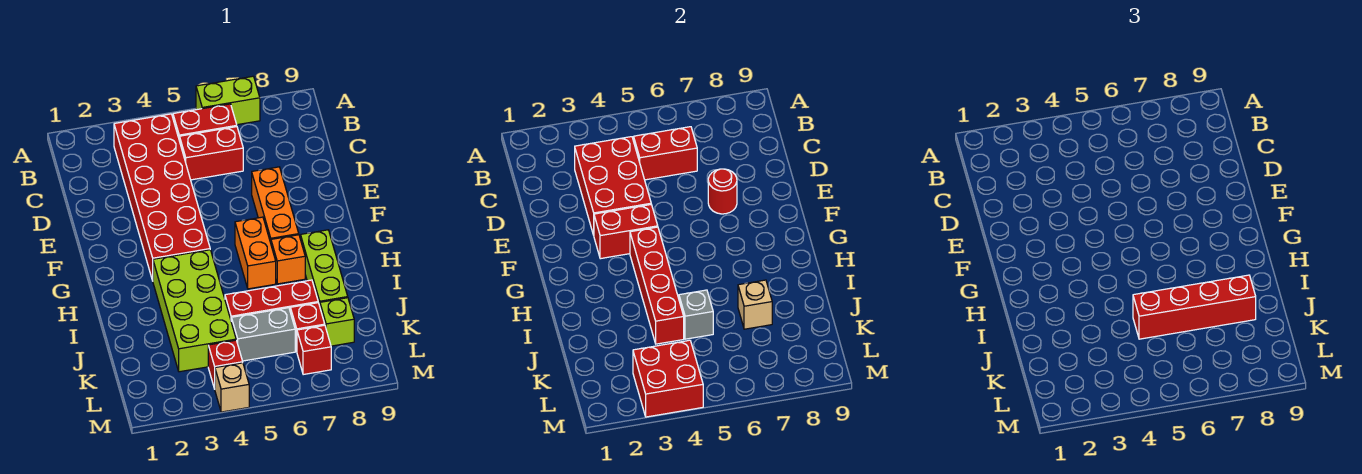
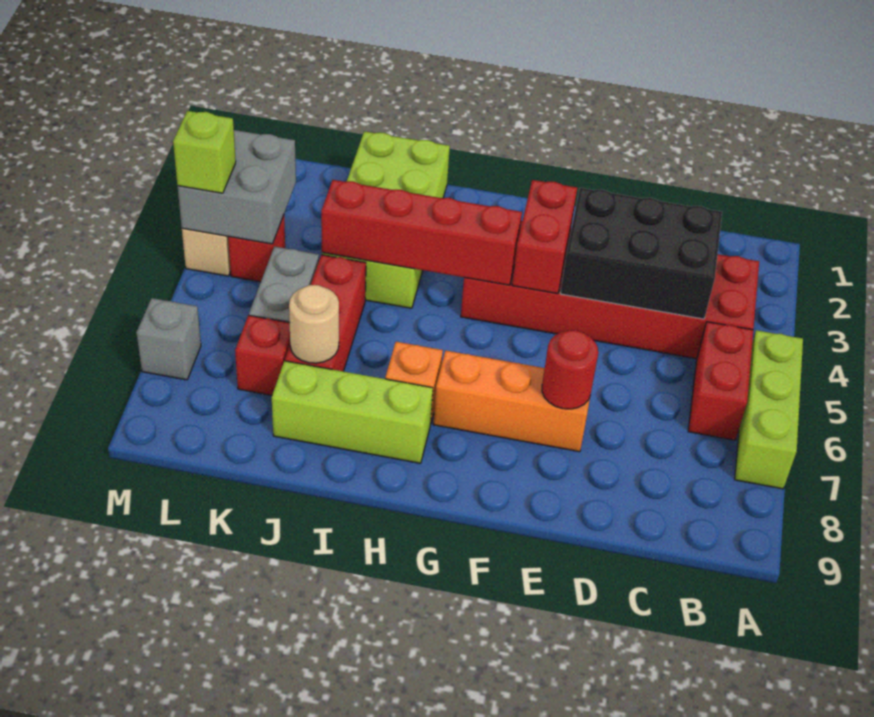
lime 1x2 brick [196,76,260,125] -> lime 1x3 brick [735,330,803,489]
red 2x3 brick [575,137,651,235] -> black 2x3 brick [560,188,722,319]
red 1x2 brick [180,127,243,180] -> none
red 1x2 brick [634,127,697,180] -> none
orange 1x2 brick [235,217,276,289] -> none
lime 2x4 brick [153,250,236,372] -> lime 2x4 brick turned to [322,131,450,308]
grey 1x1 brick [679,290,713,339] -> grey 1x1 brick moved to [137,298,201,380]
red 1x4 brick [1133,275,1256,339] -> none
tan 1x1 brick [738,280,772,329] -> tan 1x1 round brick [289,285,339,363]
lime 1x1 brick [320,298,354,346] -> lime 1x1 brick moved to [173,111,236,193]
red 2x2 brick [633,340,703,417] -> grey 2x2 brick [178,130,296,244]
red 1x1 brick [297,325,331,375] -> none

